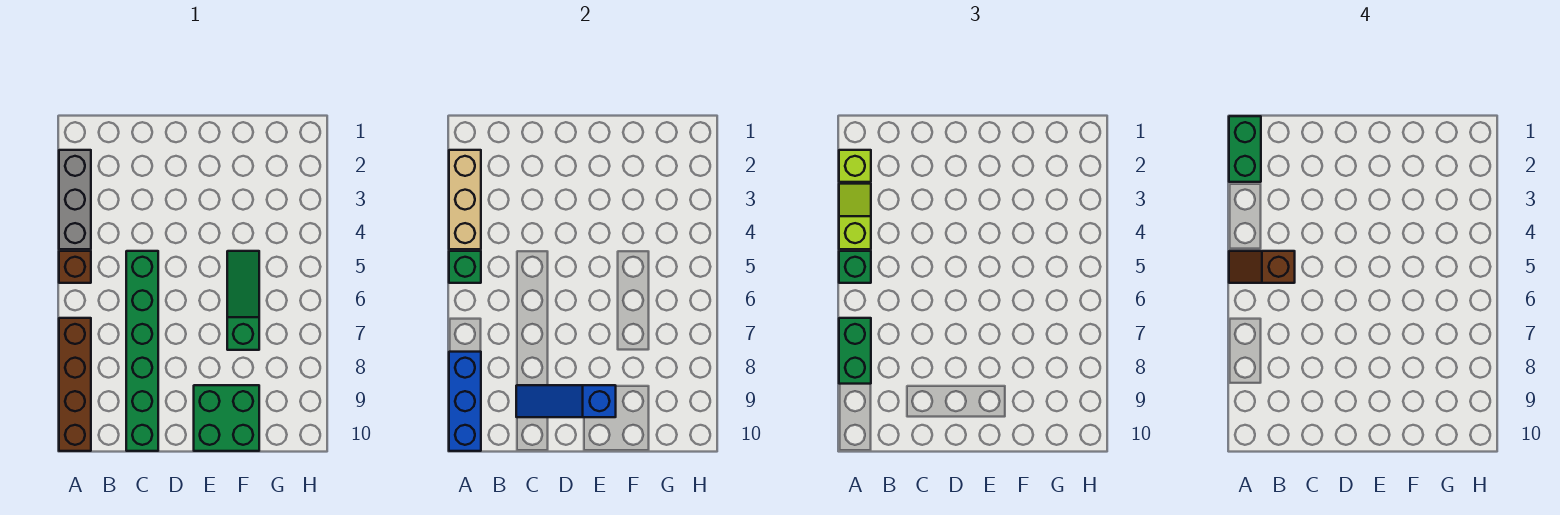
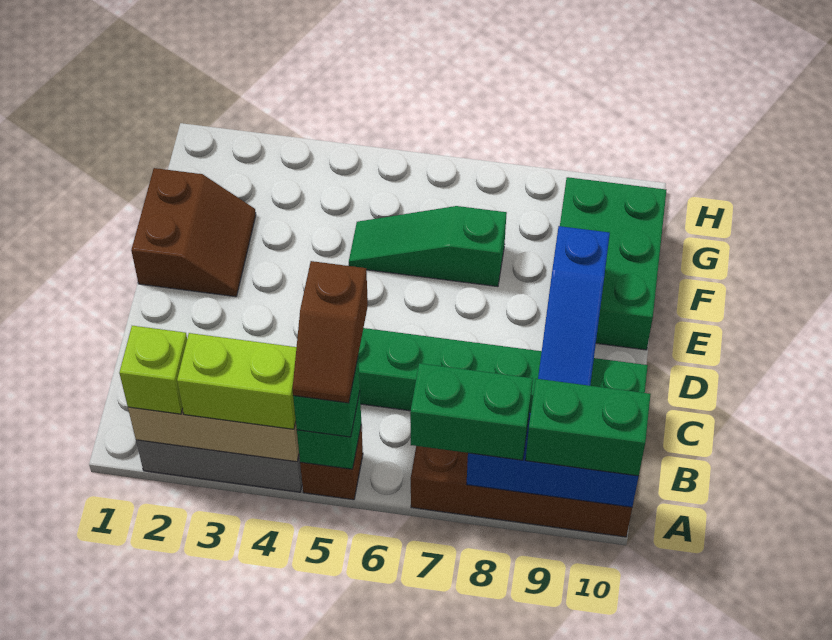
green 1x2 brick [1229,116,1261,182] -> green 1x2 brick moved to [526,379,651,476]
lime 1x2 slope [839,184,871,249] -> lime 1x2 brick [177,333,296,429]
none -> brown 2x2 slope [131,168,256,297]
green 2x2 brick [194,385,259,451] -> green 2x3 brick [560,177,666,350]

